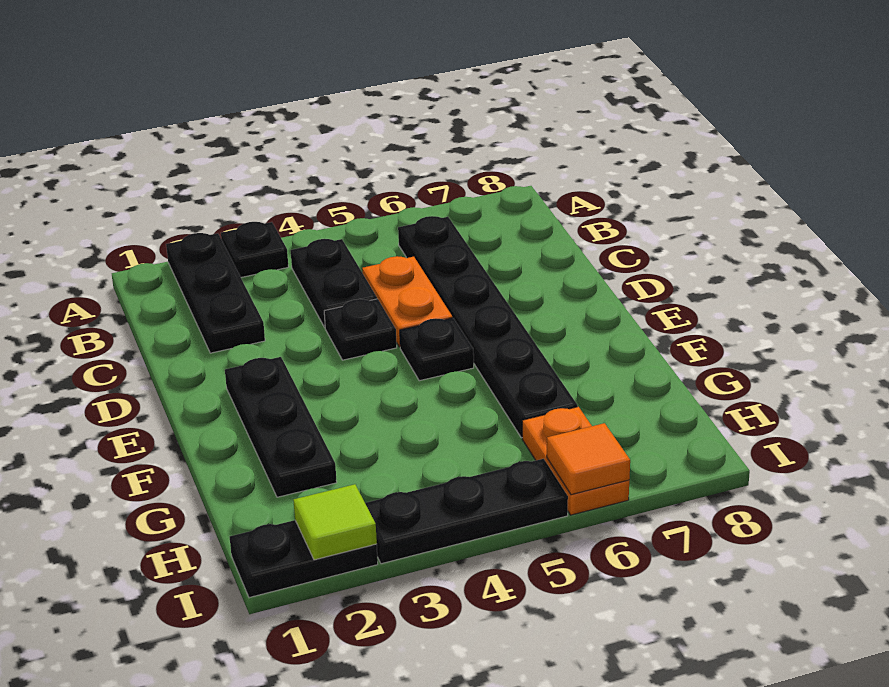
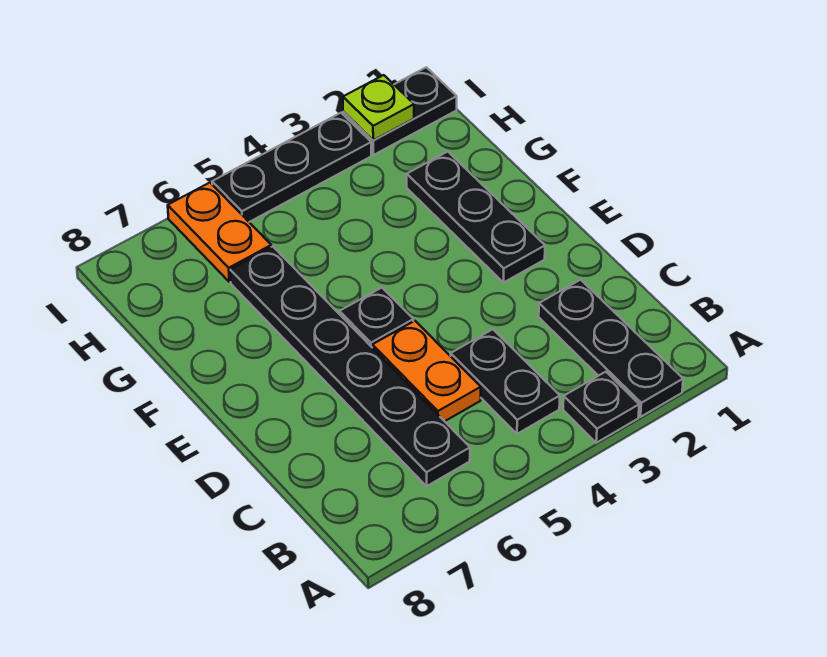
black 1x1 plate [324,299,397,360] -> none
lime 1x1 tile [293,484,377,560] -> lime 1x1 plate [343,75,414,140]
orange 1x1 tile [547,423,630,495] -> none

